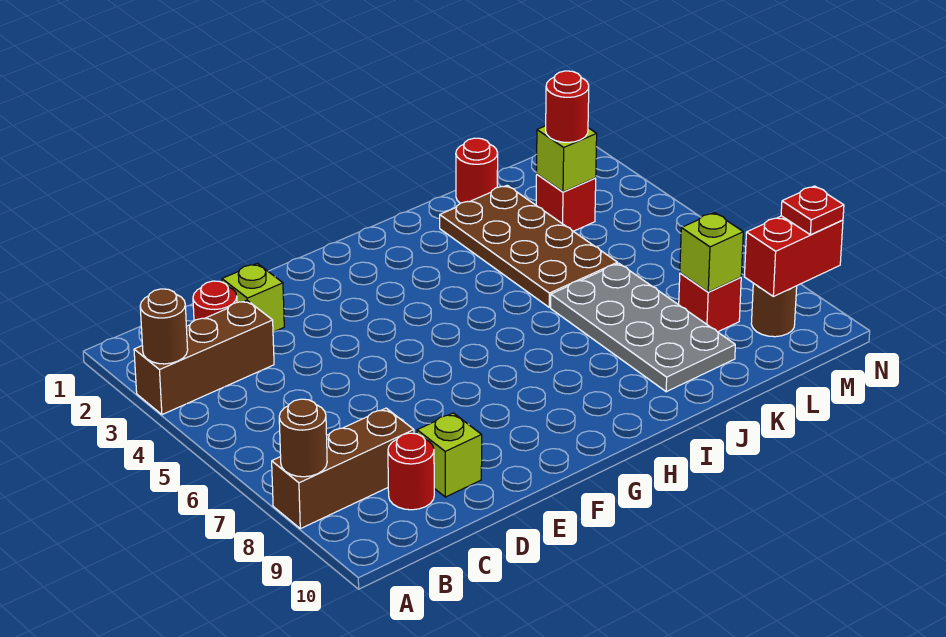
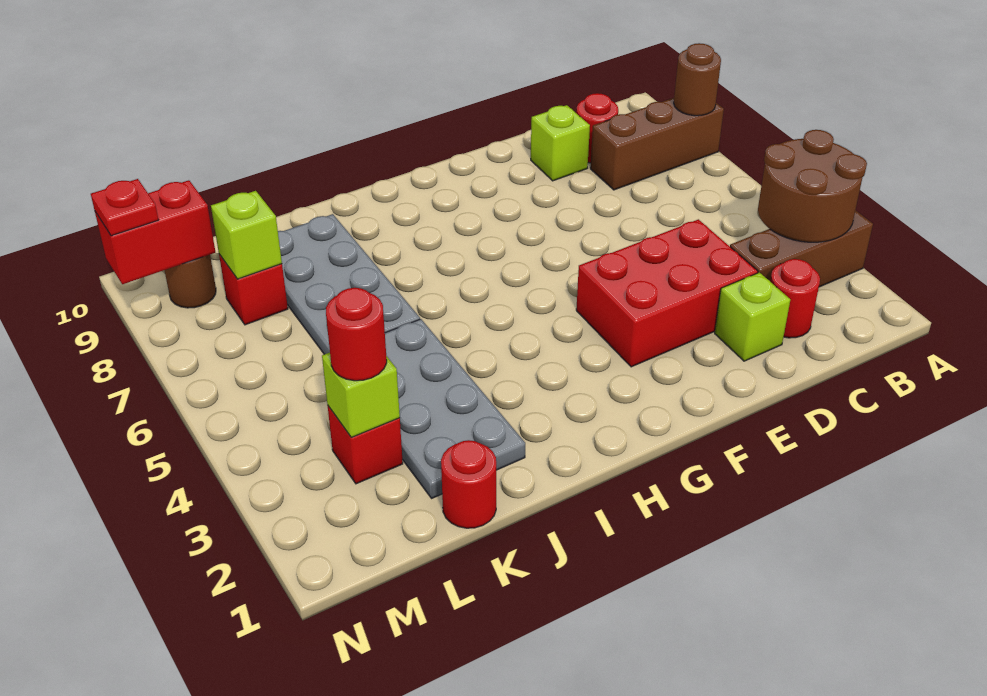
brown 1x1 round brick [140,289,188,364] -> brown 2x2 round brick [758,130,867,242]
none -> red 2x3 brick [576,219,758,367]
brown 2x4 plate [440,185,618,307] -> grey 2x4 plate [385,319,525,498]

